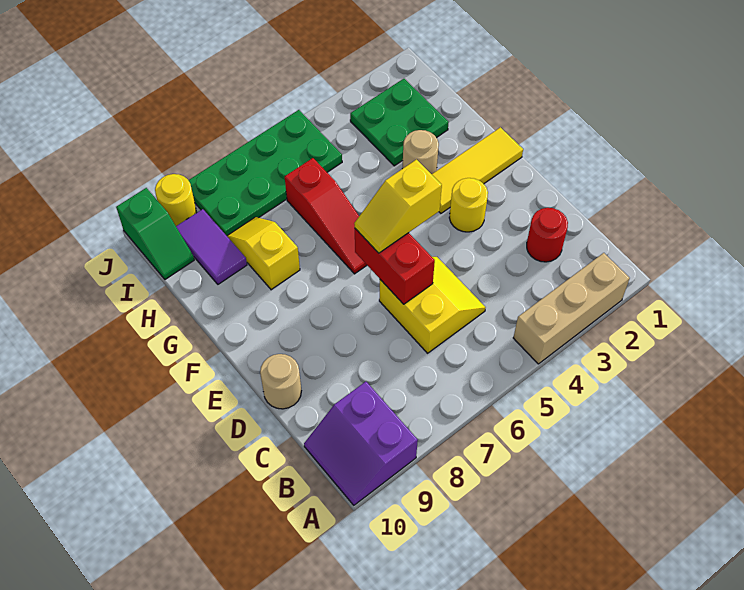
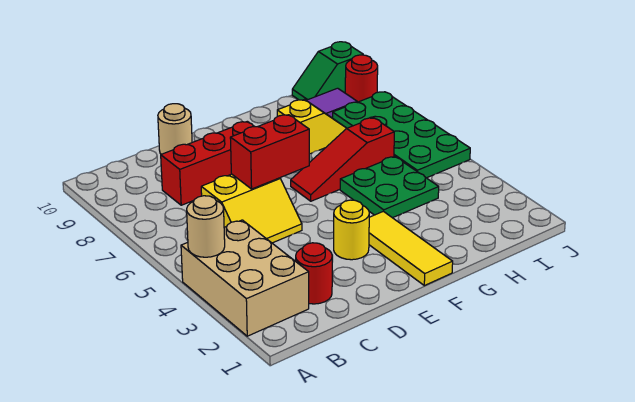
tan 1x3 brick [513,253,630,364] -> tan 2x3 brick [181,220,309,336]
purple 2x2 slope [304,381,418,505] -> none
none -> red 1x3 brick [161,121,254,205]
yellow 1x2 slope [354,160,442,253] -> none
tan 1x1 round brick [402,130,439,174] -> tan 1x1 round brick moved to [187,196,225,257]
green 2x2 plate [350,79,449,166] -> green 2x2 plate moved to [340,157,439,218]
yellow 1x1 round brick [155,174,197,226] -> red 1x1 round brick [345,55,378,102]

